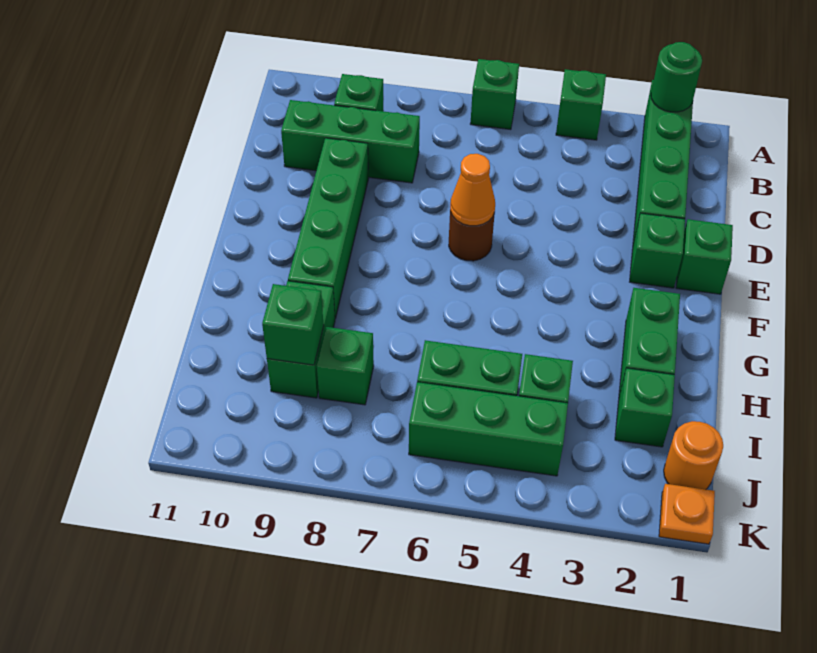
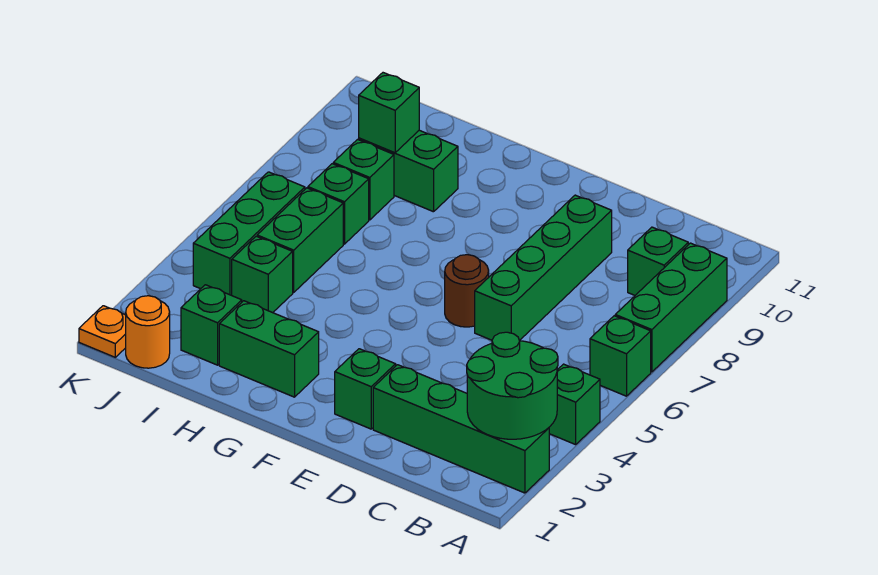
green 1x1 round brick [651,42,702,112] -> green 2x2 round brick [467,332,558,439]
green 1x3 brick [281,100,420,183] -> green 1x3 brick moved to [615,243,727,372]
green 1x4 brick [288,138,369,319] -> green 1x4 brick turned to [475,195,612,341]
green 1x1 brick [676,219,733,294] -> green 1x1 brick moved to [308,164,369,244]
orange 1x1 cone [450,154,495,226] -> none

